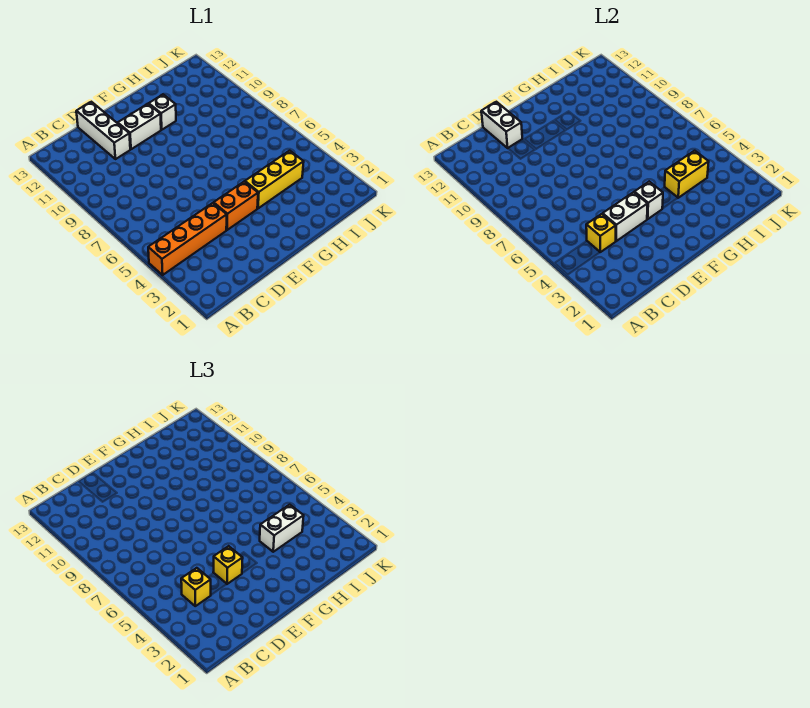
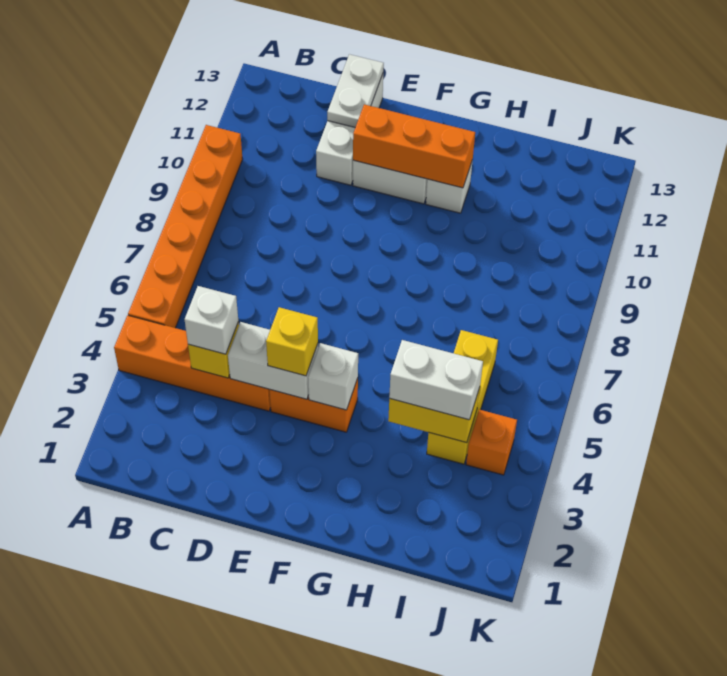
none -> orange 1x6 brick [128,125,243,328]
yellow 1x1 brick [181,568,211,606] -> white 1x1 brick [185,286,238,354]
white 1x2 brick [481,102,522,148] -> white 1x2 plate [327,54,384,127]
none -> orange 1x3 brick [353,104,475,188]
yellow 1x3 brick [245,151,304,208] -> yellow 1x3 brick turned to [427,330,498,464]
none -> orange 1x1 brick [466,410,517,475]

